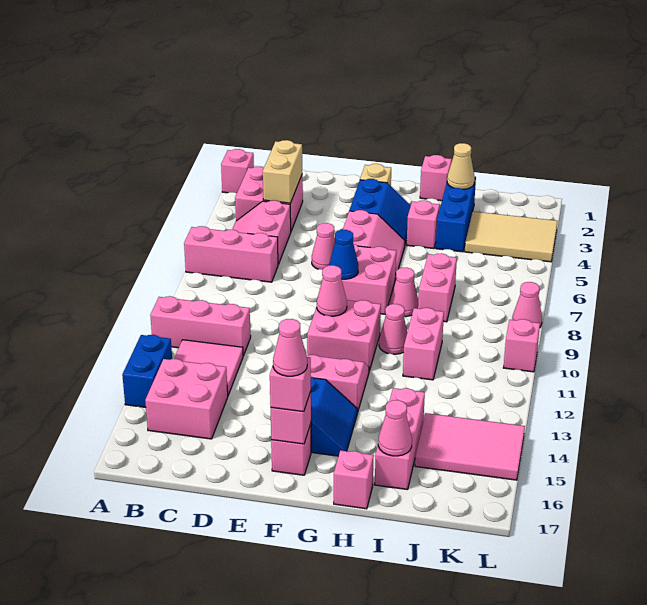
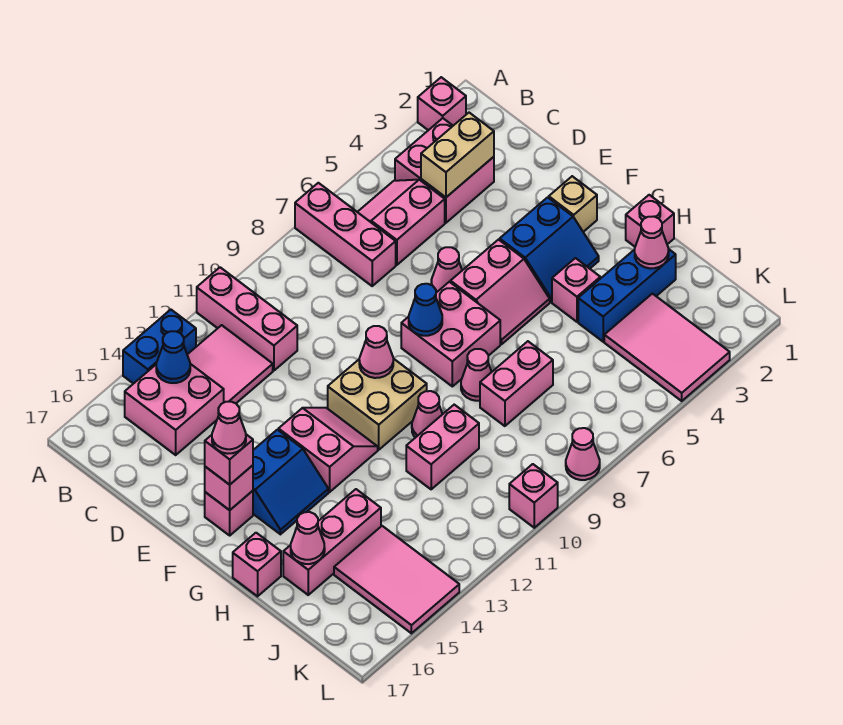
none -> blue 1x1 cone [156,331,190,383]
pink 2x2 brick [307,300,381,371] -> tan 2x2 brick [328,359,427,450]
tan 1x1 cone [447,143,475,189] -> pink 1x1 cone [635,216,669,268]
tan 2x3 tile [465,211,557,262] -> pink 2x3 tile [604,294,730,401]

